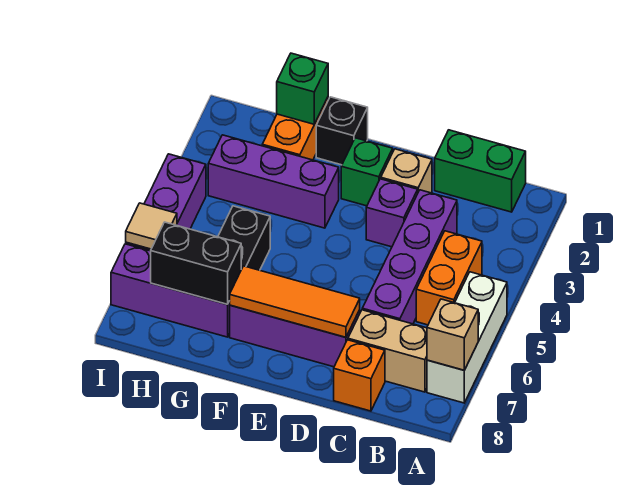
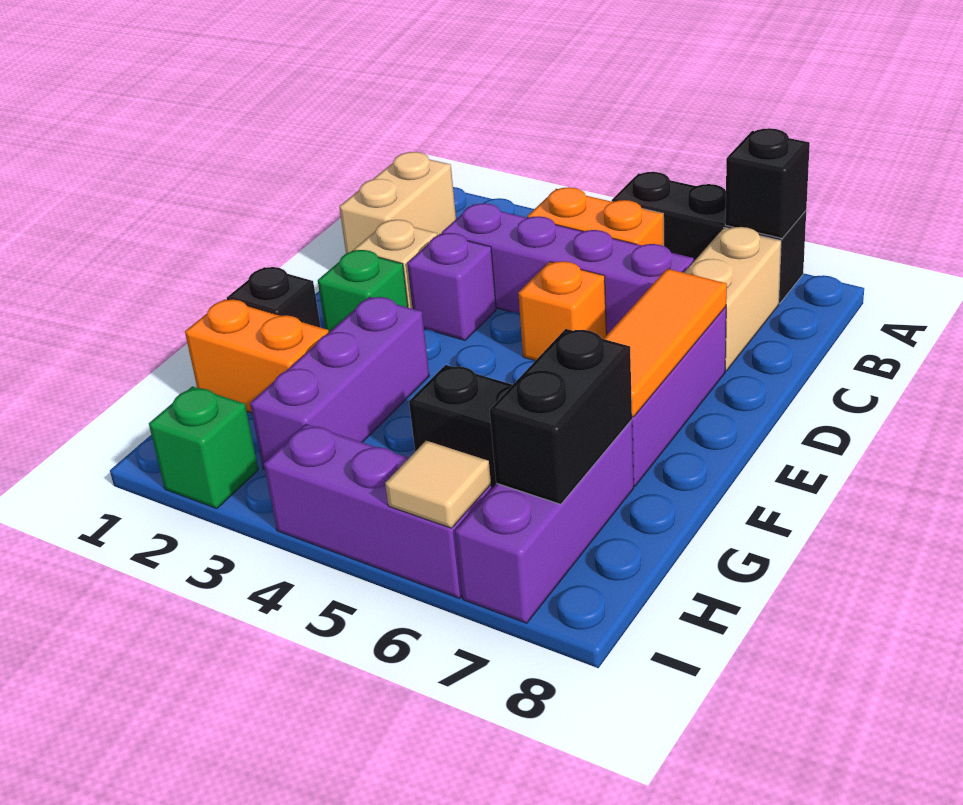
white 1x3 brick [427,272,507,403] -> black 1x3 brick [612,172,806,304]
tan 1x1 brick [427,299,478,370] -> black 1x1 brick [725,128,810,238]
green 1x2 brick [435,130,526,212] -> tan 1x2 brick [339,152,456,254]
orange 1x1 brick [334,340,385,411] -> orange 1x1 brick moved to [518,261,607,361]
green 1x1 brick [277,53,328,124] -> green 1x1 brick moved to [149,386,258,509]

